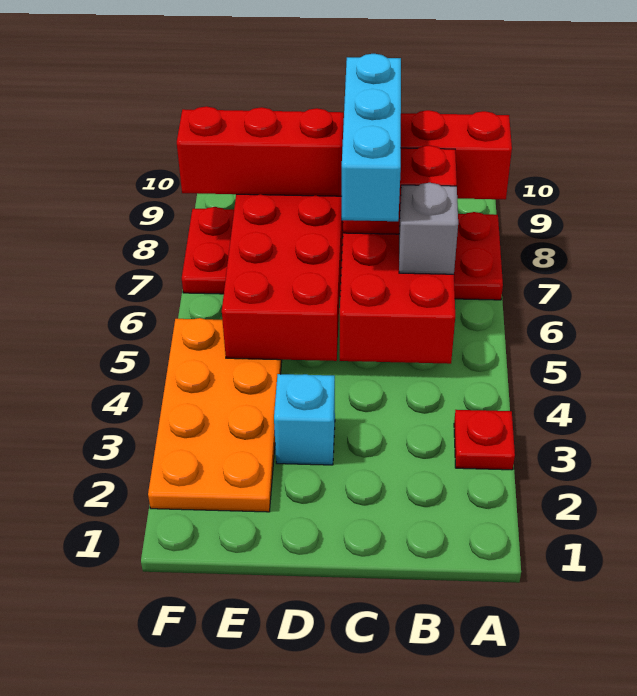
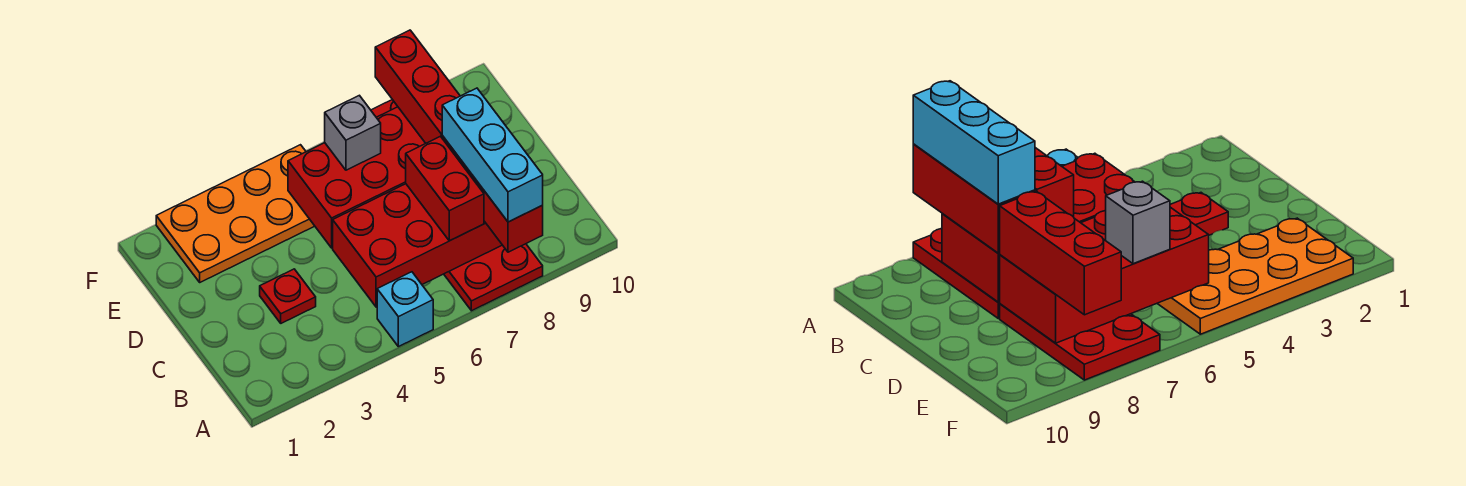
red 1x1 plate [454,410,515,470] -> red 1x1 plate moved to [260,269,316,323]
grey 1x1 brick [399,183,458,274] -> grey 1x1 brick moved to [325,95,381,170]
cyan 1x3 brick [342,54,401,221] -> cyan 1x3 brick turned to [442,88,543,222]
cyan 1x1 brick [274,374,335,465] -> cyan 1x1 brick moved to [377,272,433,347]

